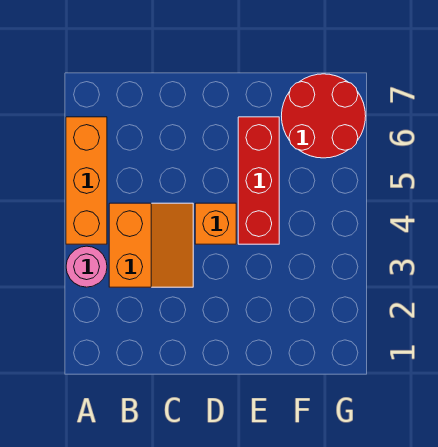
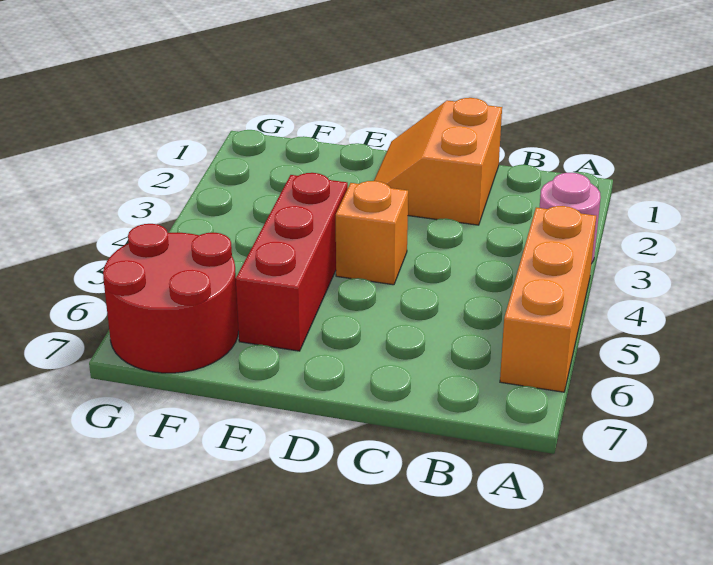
orange 2x2 slope [109,203,193,287] -> orange 2x2 slope moved to [374,98,502,225]

